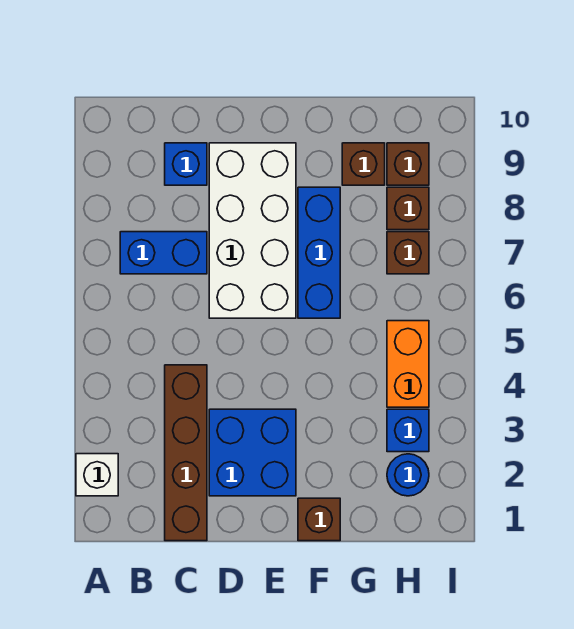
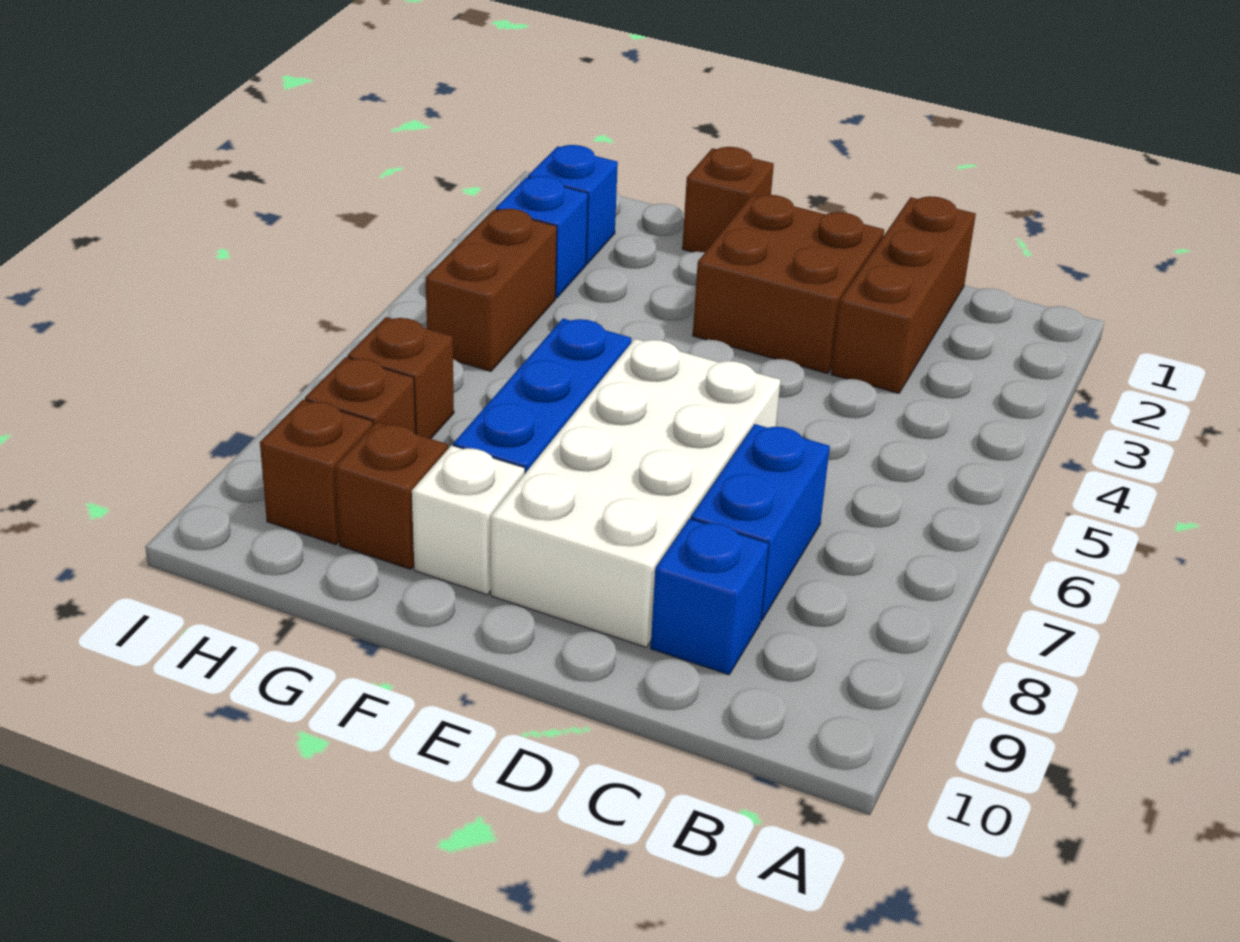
white 1x1 brick [76,454,118,496] -> white 1x1 brick moved to [412,445,525,595]
blue 1x2 brick [120,232,207,274] -> blue 1x2 brick turned to [691,424,830,621]
brown 1x4 brick [165,365,207,541] -> brown 1x3 brick [831,196,976,393]
blue 2x2 brick [209,409,296,496] -> brown 2x2 brick [693,195,884,374]
blue 1x1 round brick [387,454,429,496] -> blue 1x1 brick [528,145,618,264]
orange 1x2 brick [387,321,429,407] -> brown 1x2 brick [426,209,557,371]

